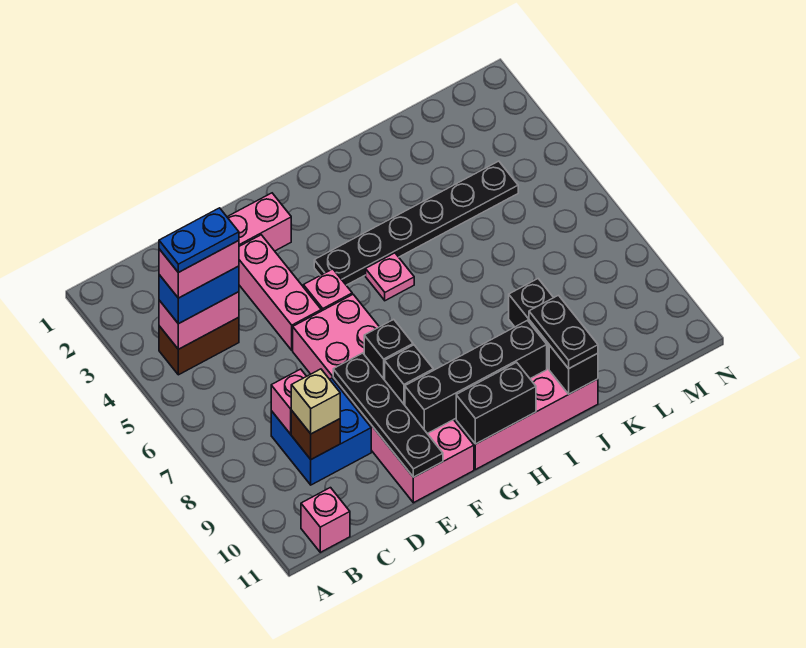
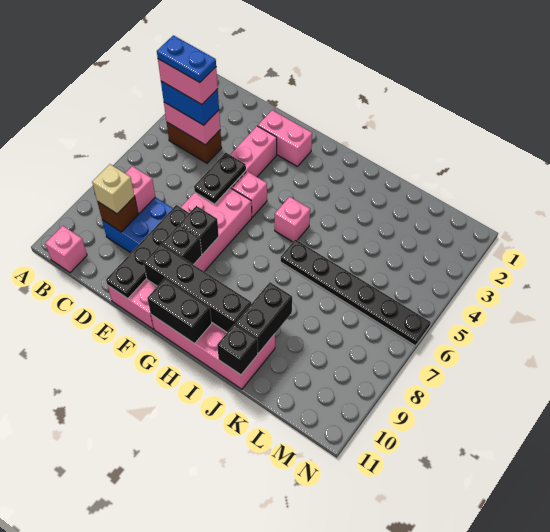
black 1x6 plate [314,161,518,285] -> black 1x6 plate moved to [280,240,431,346]
pink 1x1 plate [366,253,414,301] -> pink 1x1 brick [275,197,310,242]
black 1x2 plate [529,295,598,369] -> black 1x2 plate moved to [194,153,246,204]

